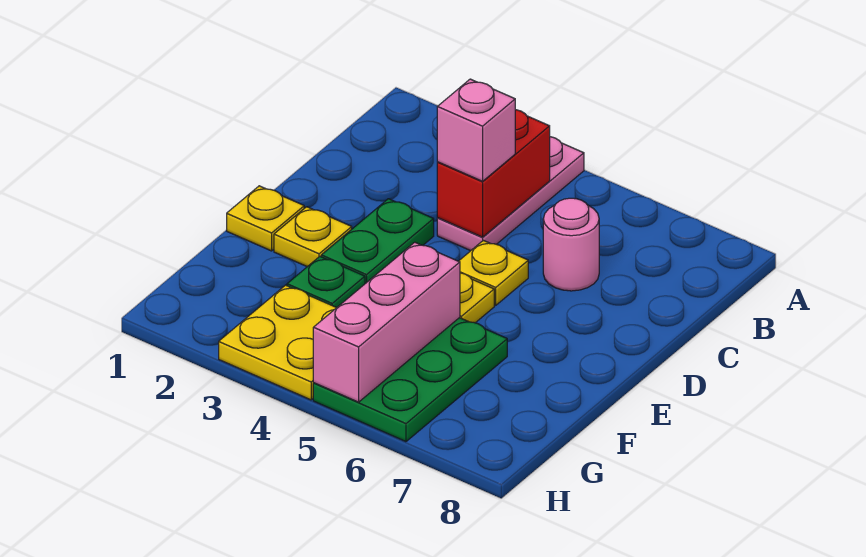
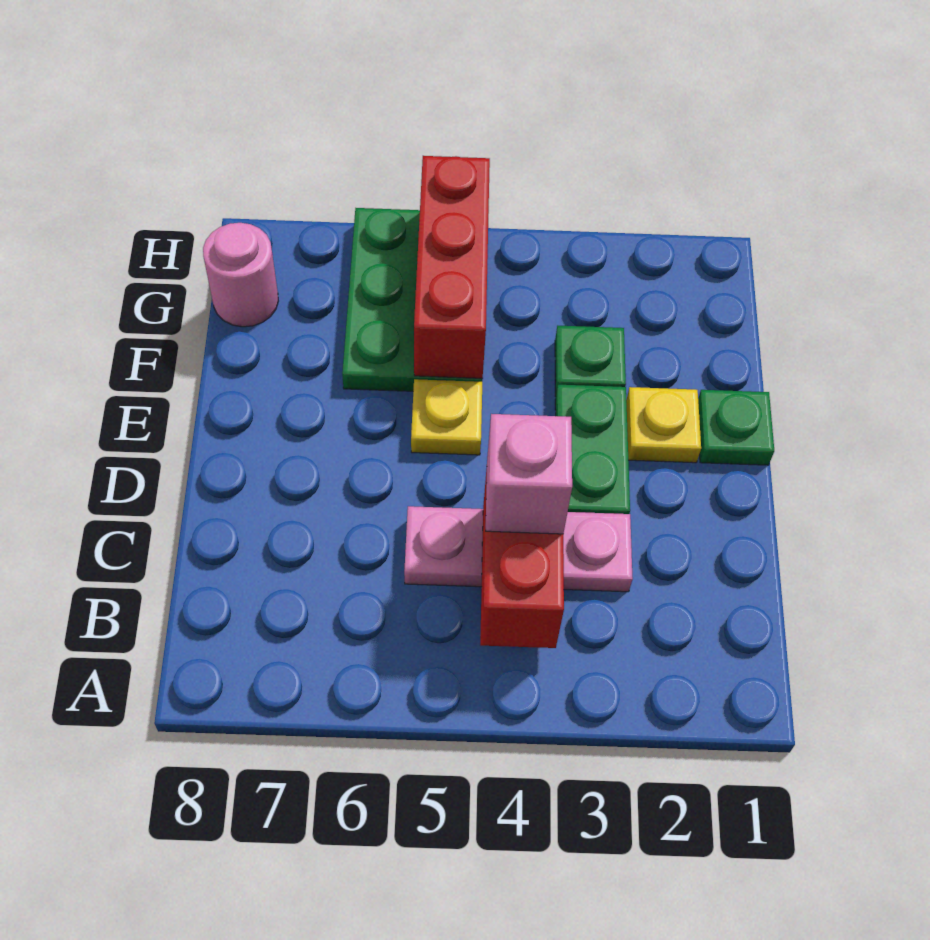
pink 1x3 plate [437,137,584,251] -> pink 1x3 plate turned to [404,506,633,592]
pink 1x1 round brick [543,198,599,291] -> pink 1x1 round brick moved to [203,223,278,327]
yellow 1x1 plate [459,240,528,305] -> none
yellow 1x1 plate [227,186,304,251] -> green 1x1 plate [698,390,774,465]
pink 1x3 brick [313,242,460,402] -> red 1x3 brick [414,156,490,378]
yellow 2x2 plate [219,285,336,400] -> none

